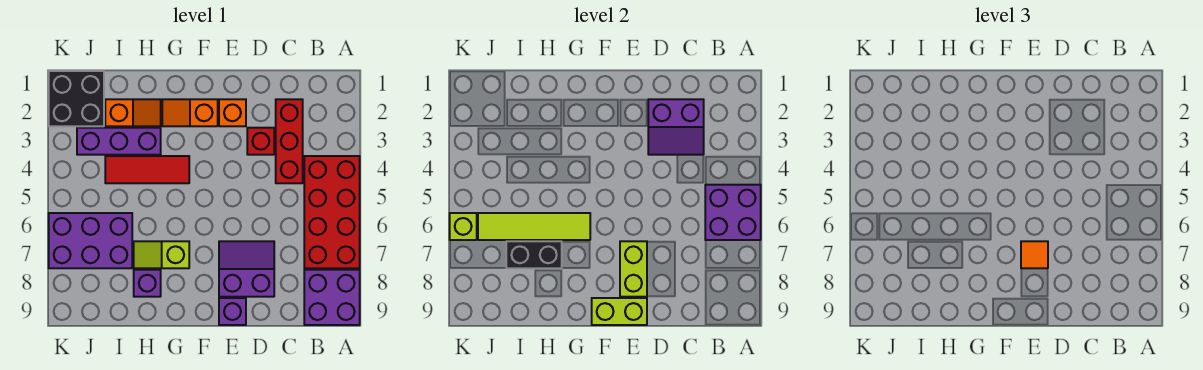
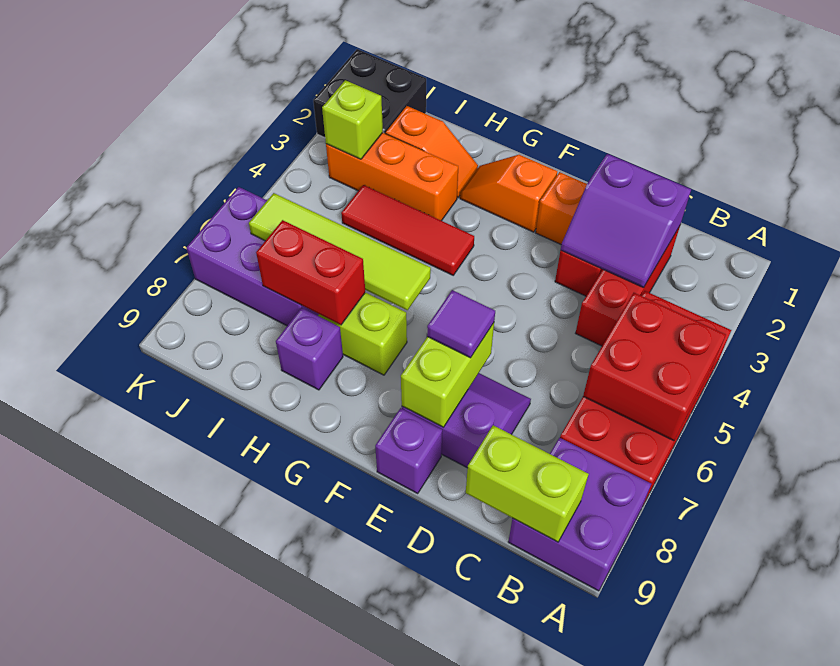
purple 2x2 brick [705,185,761,240] -> red 2x2 brick [583,293,726,441]
orange 1x1 tile [1021,241,1048,268] -> purple 1x1 tile [427,290,495,358]
lime 1x2 brick [592,298,647,325] -> lime 1x2 brick moved to [466,425,589,542]
purple 1x3 brick [77,128,161,155] -> orange 1x3 brick [326,133,458,221]
black 1x2 brick [506,241,562,268] -> red 1x2 brick [256,220,365,325]
lime 1x1 brick [450,213,477,240] -> lime 1x1 brick moved to [322,80,383,159]

